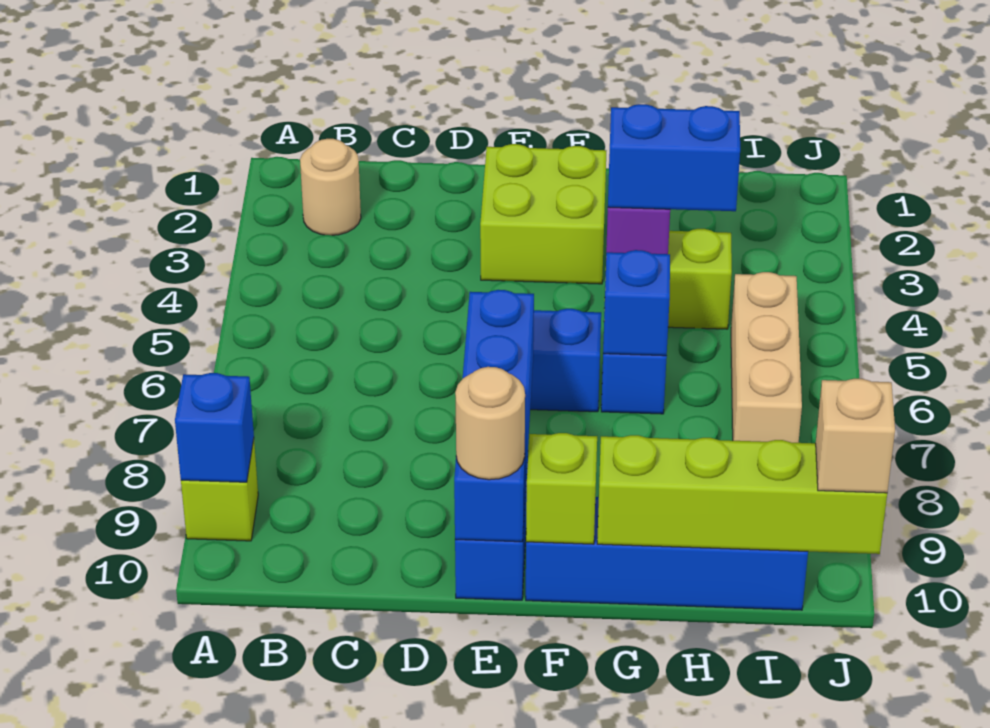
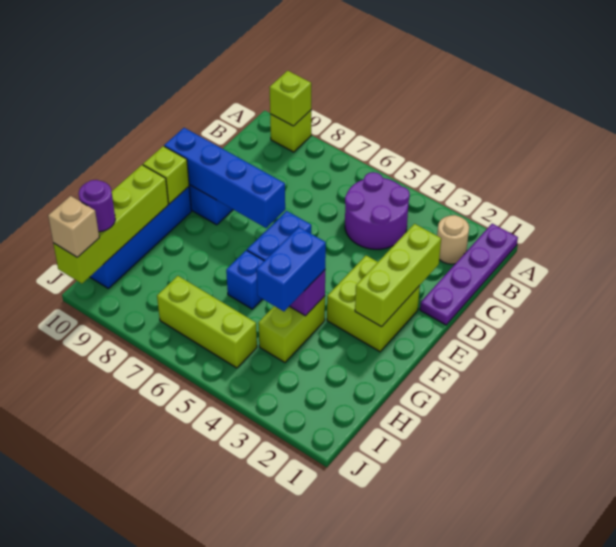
none -> purple 1x4 plate [420,224,518,325]
blue 1x1 brick [175,373,254,482] -> lime 1x1 brick [269,71,311,126]
none -> purple 2x2 round brick [345,172,410,249]
none -> lime 1x3 brick [355,224,441,327]
tan 1x1 round brick [455,367,525,480] -> none
blue 1x1 brick [603,250,670,356] -> none
tan 1x3 brick [731,272,802,443] -> lime 1x3 brick [157,276,257,368]
none -> purple 1x1 round brick [79,180,115,232]

